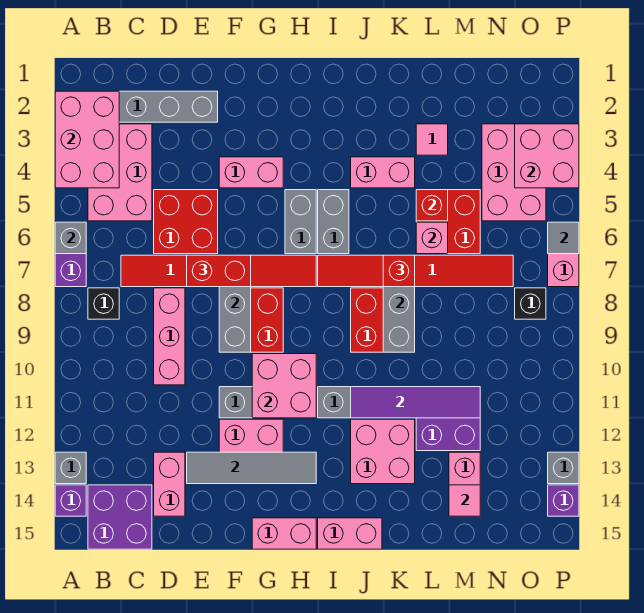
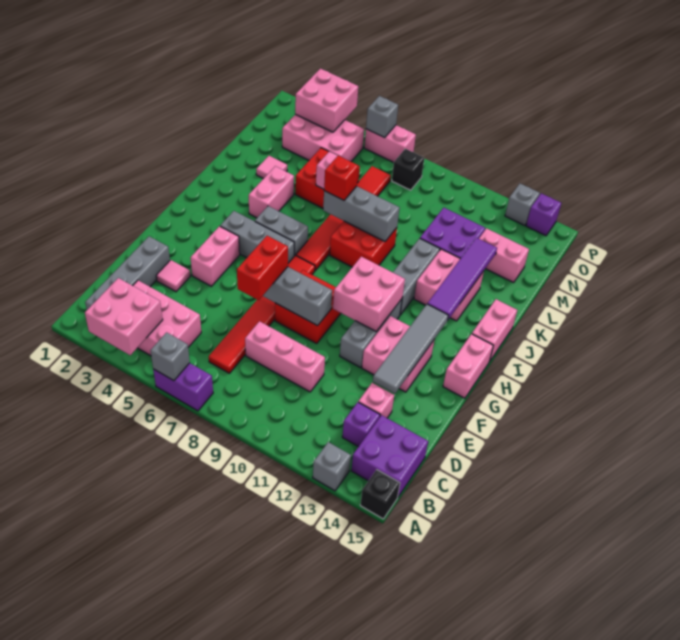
pink 2x3 brick [55,91,119,188] -> pink 2x2 brick [85,278,163,355]
purple 1x1 brick [55,485,86,516] -> purple 1x1 brick moved to [342,402,380,447]
black 1x1 brick [88,288,119,319] -> black 1x1 brick moved to [360,470,400,519]
red 2x2 brick [154,190,218,254] -> none
pink 1x2 brick [154,452,185,516] -> pink 1x1 brick [358,383,394,418]
grey 1x2 brick [285,190,316,254] -> grey 1x3 brick [220,211,294,263]
purple 1x4 tile [351,387,480,418] -> purple 1x4 tile moved to [427,238,497,320]
red 1x1 brick [416,190,448,221] -> none
pink 1x1 tile [449,485,480,516] -> pink 1x1 tile moved to [156,260,190,292]
grey 1x1 tile [548,222,579,254] -> grey 1x1 brick [366,96,398,138]

